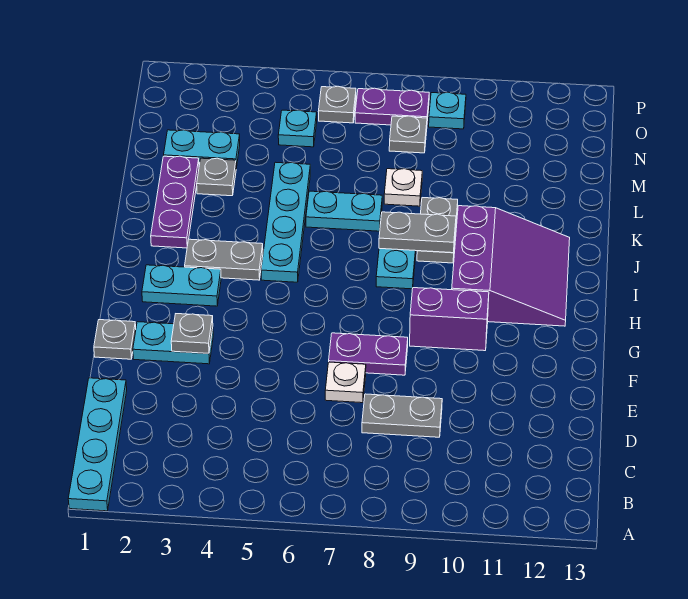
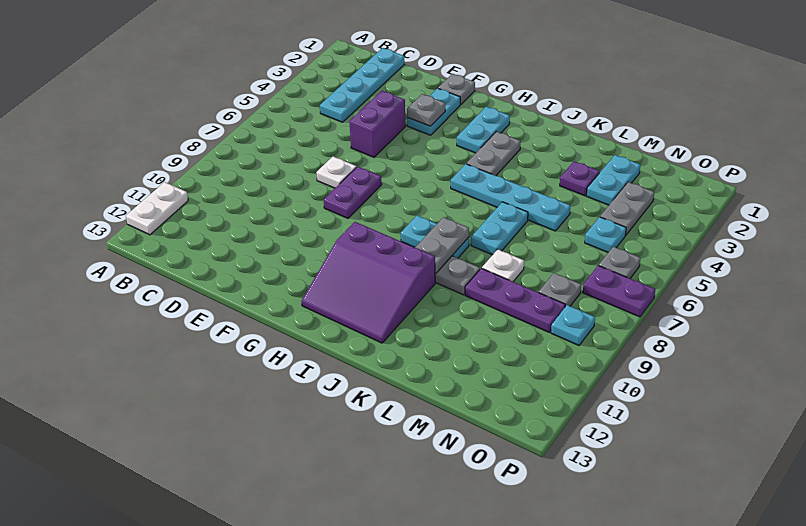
cyan 1x4 plate [68,378,127,511] -> cyan 1x4 plate turned to [320,48,405,122]
none -> white 1x2 plate [126,182,188,235]
grey 1x2 plate [362,394,442,437] -> grey 1x2 plate moved to [600,182,654,235]
purple 1x2 brick [410,288,489,351] -> purple 1x2 brick moved to [349,91,406,157]
purple 1x3 plate [151,156,199,248] -> purple 1x3 plate moved to [465,268,565,332]
grey 1x1 plate [197,158,236,196] -> purple 1x1 plate [560,161,599,196]
purple 1x2 plate [355,88,429,125] -> purple 1x2 plate turned to [583,265,655,317]

